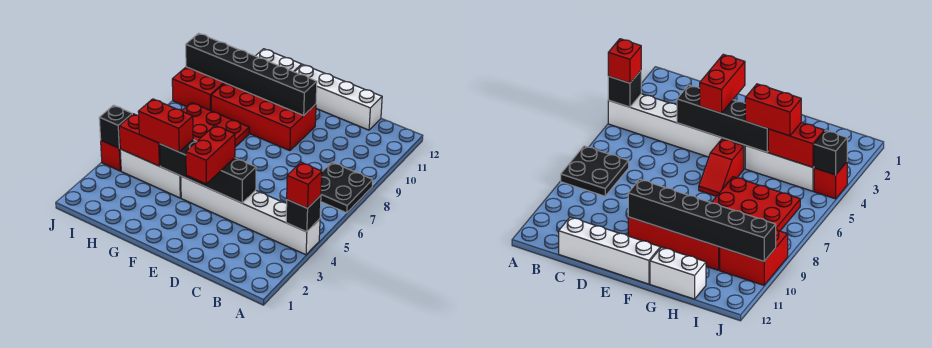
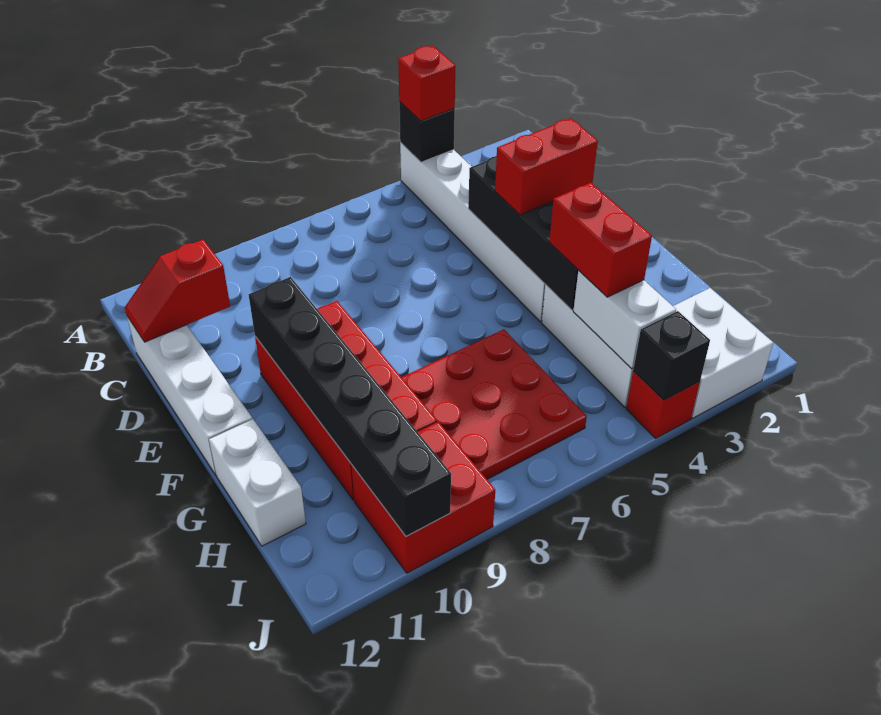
black 2x2 plate [321,162,373,213] -> none
red 1x2 slope [699,139,744,196] -> red 1x2 slope moved to [125,240,230,342]
red 1x2 brick [119,114,160,166] -> white 1x2 brick [573,270,676,369]
none -> white 2x2 brick [673,288,773,418]

